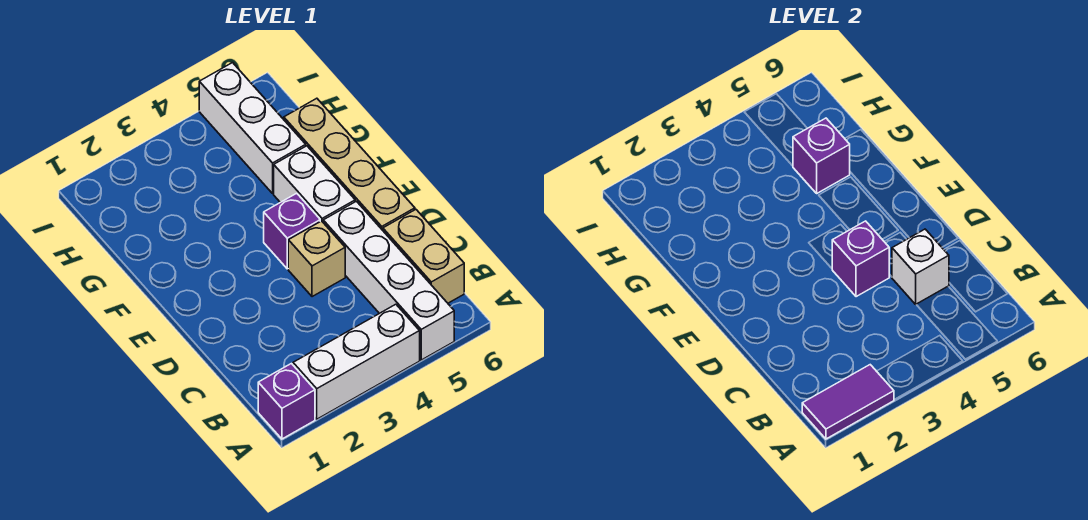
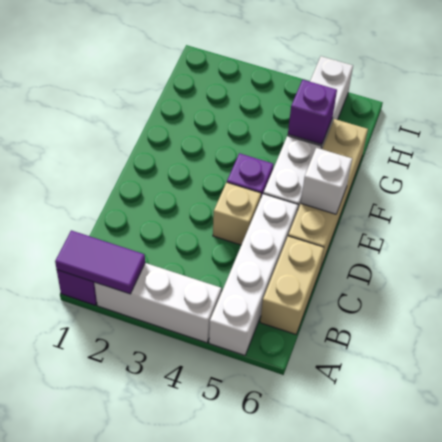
white 1x1 brick [892,229,949,304] -> white 1x1 brick moved to [301,148,352,214]
purple 1x1 brick [832,221,889,297] -> none

